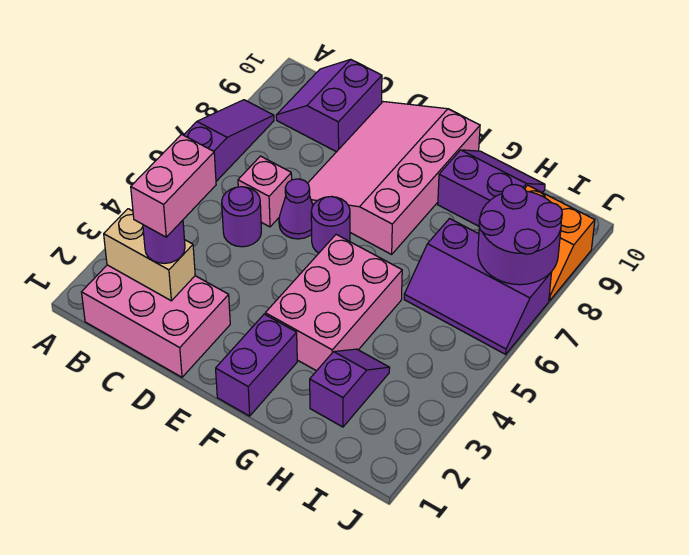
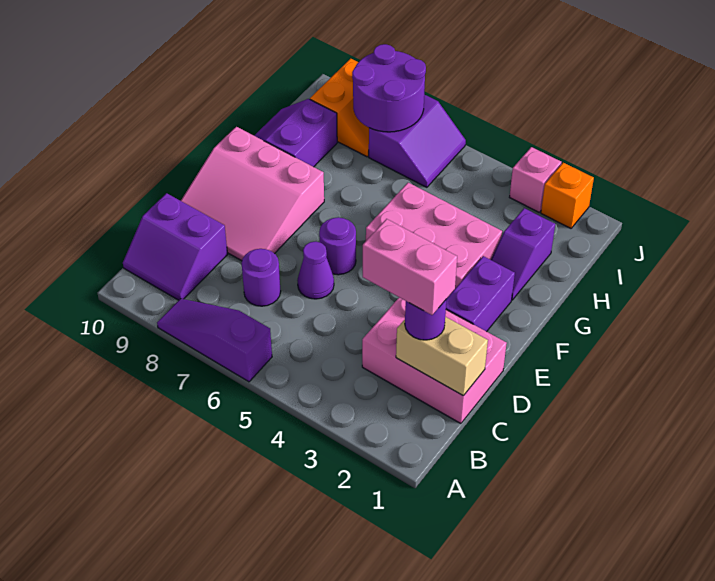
pink 2x3 brick [82,265,230,377] -> pink 2x3 brick turned to [362,297,507,424]
tan 1x2 brick [104,209,195,301] -> tan 1x2 brick turned to [396,317,488,395]
purple 1x1 round brick [222,187,261,247] -> purple 1x1 round brick moved to [242,249,281,306]
pink 1x1 brick [238,156,292,227] -> pink 1x1 brick moved to [510,147,561,212]
pink 3x4 slope [308,102,480,254] -> pink 3x3 slope [181,127,324,261]
purple 1x2 brick [216,314,297,416] -> purple 1x2 brick turned to [446,256,515,332]
purple 1x2 slope [310,349,390,427] -> purple 1x2 slope turned to [491,208,555,300]
purple 2x3 slope [404,219,552,354] -> purple 2x2 slope [369,95,466,187]
none -> orange 1x1 brick [541,163,594,228]

